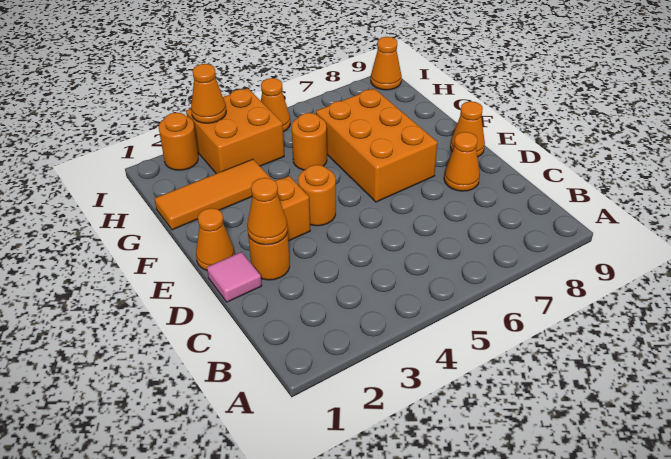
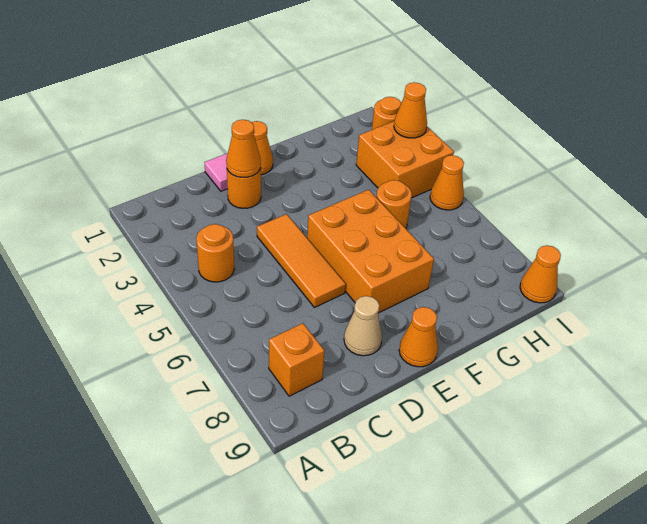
orange 1x1 cone [444,132,480,191] -> tan 1x1 cone [344,296,382,356]
orange 1x1 brick [275,176,310,241] -> orange 1x1 brick moved to [269,323,325,396]
orange 1x1 round brick [298,165,336,226] -> orange 1x1 round brick moved to [196,224,234,282]
orange 2x3 brick [316,89,437,202] -> orange 2x3 brick turned to [307,190,434,313]
orange 1x3 tile [154,159,271,230] -> orange 1x3 tile moved to [257,214,346,307]

